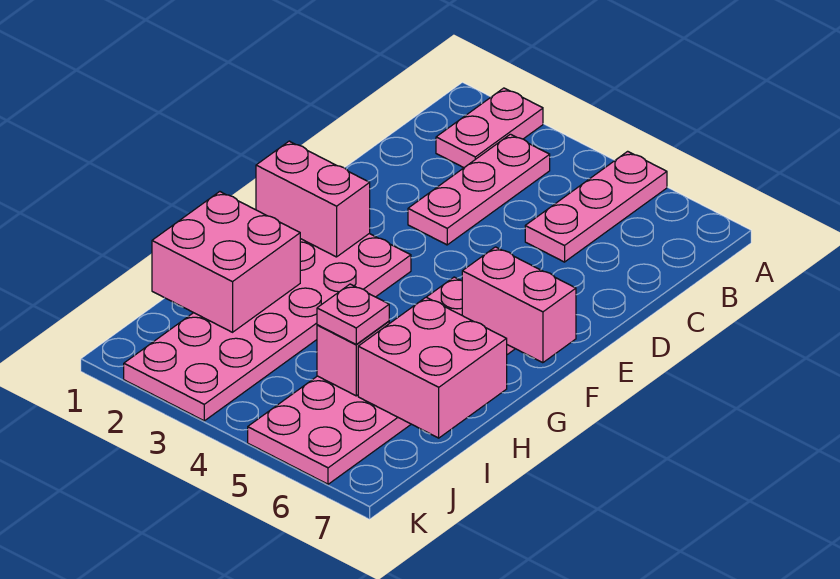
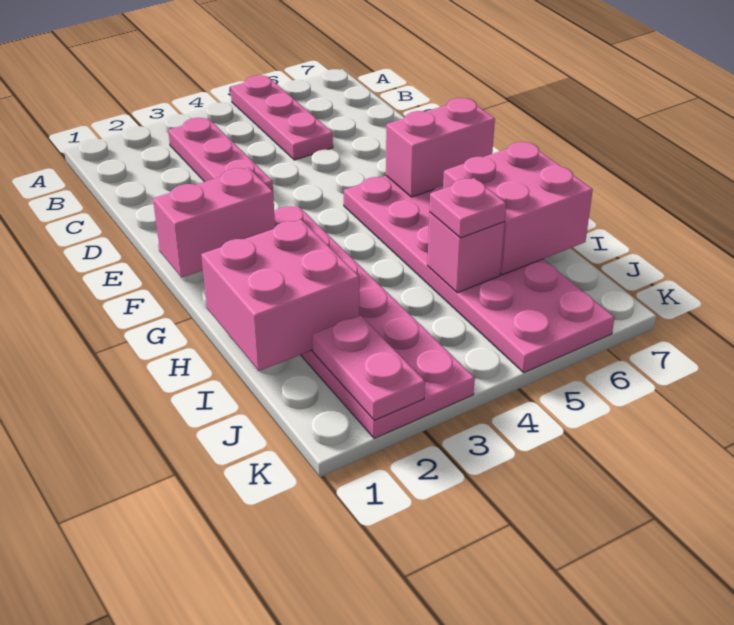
pink 1x2 plate [436,88,543,168] -> pink 1x2 plate moved to [312,316,425,420]

